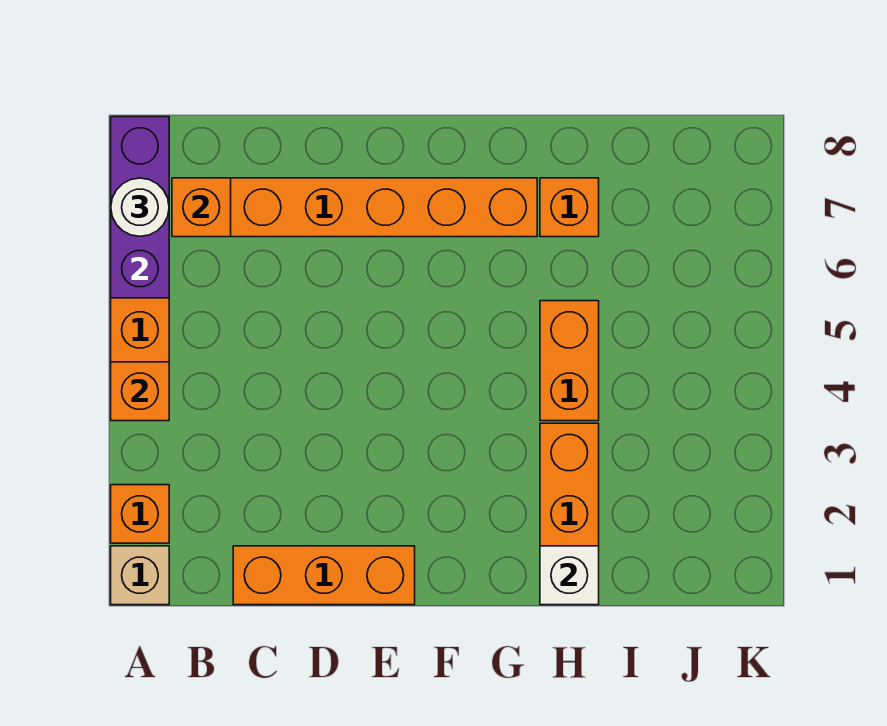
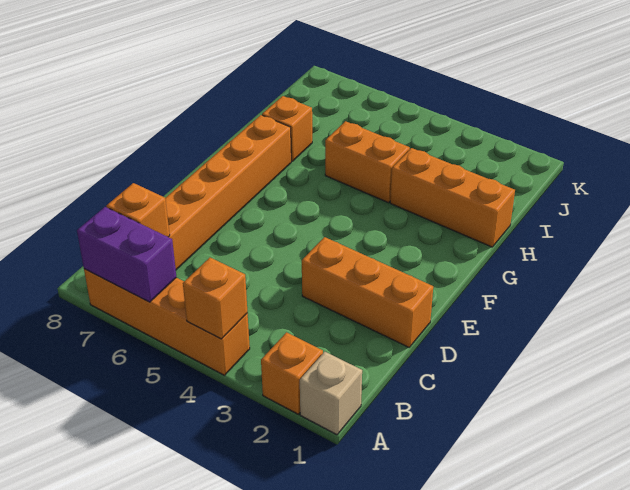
purple 1x3 brick [111,117,169,298] -> purple 1x2 brick [77,207,176,302]
white 1x1 round brick [111,178,169,236] -> none
orange 1x3 brick [233,546,415,605] -> orange 1x3 brick turned to [302,237,433,347]
white 1x1 brick [540,546,599,605] -> none

